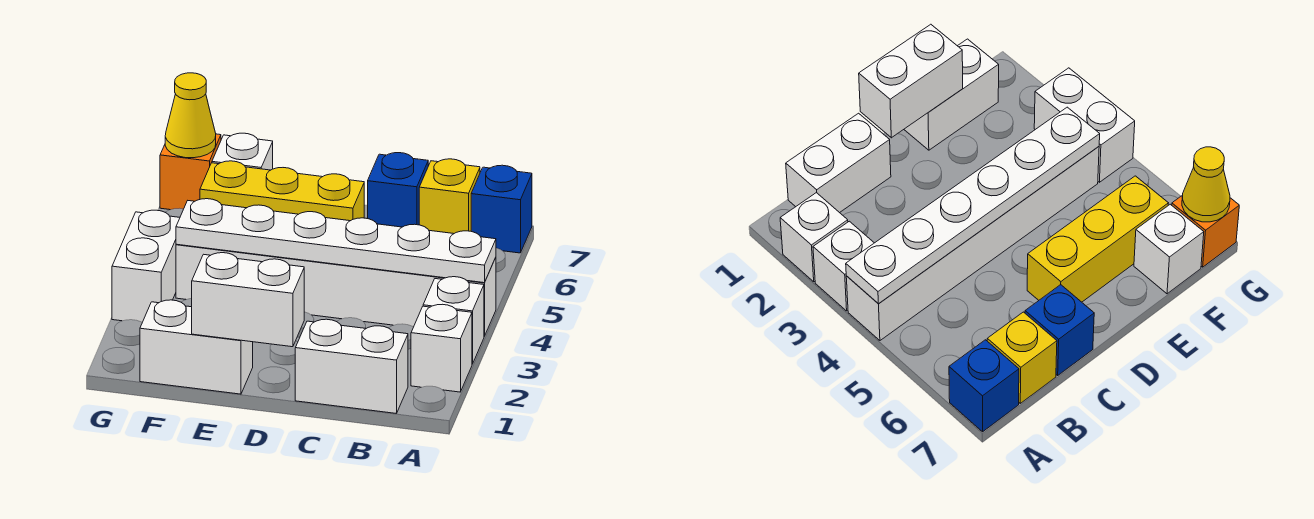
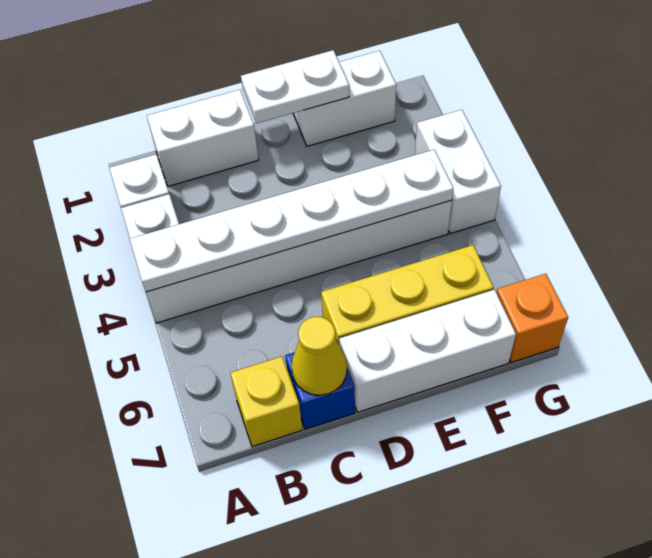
blue 1x1 brick [471,165,532,253] -> none
white 1x2 brick [192,253,304,347] -> white 1x2 plate [241,50,349,123]
white 1x1 brick [212,133,273,170] -> white 1x3 brick [339,290,516,412]
yellow 1x1 cone [165,73,216,158] -> yellow 1x1 cone moved to [291,317,347,395]

